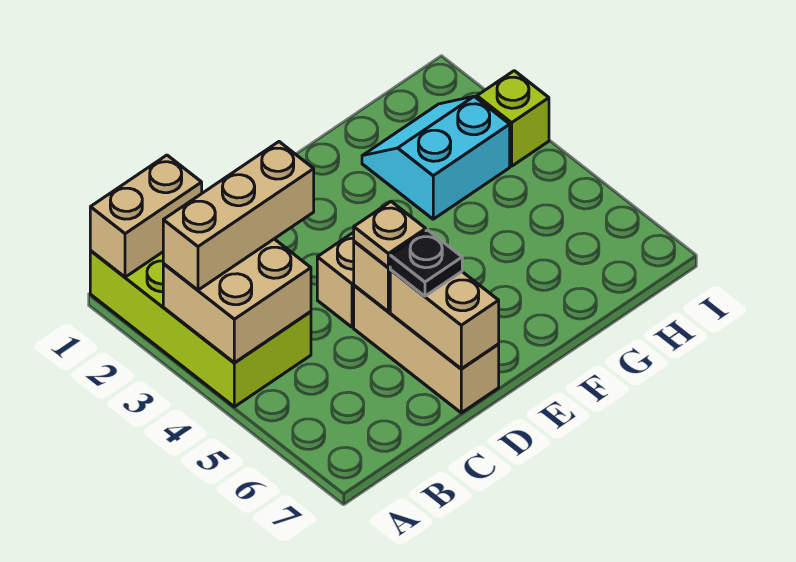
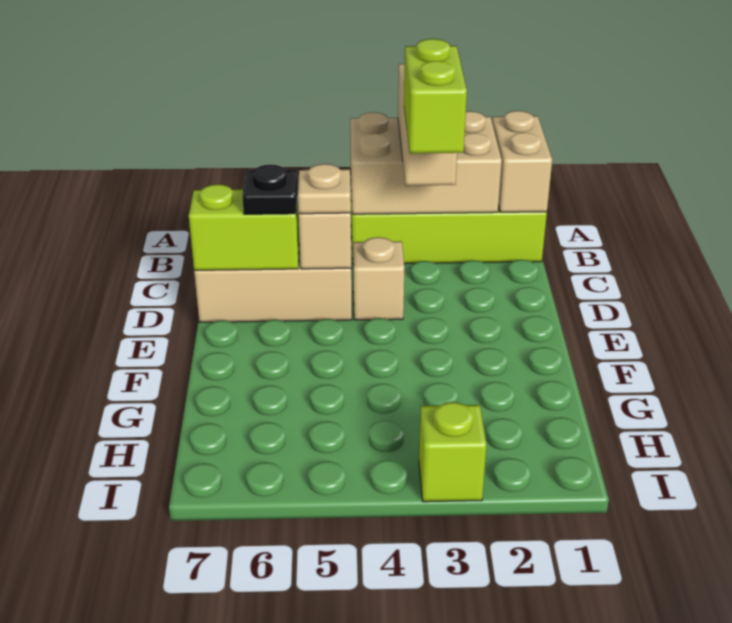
tan 2x2 brick [163,239,311,363] -> tan 2x3 brick [350,111,502,214]
none -> lime 1x2 brick [404,39,467,153]
tan 1x2 brick [390,270,499,369] -> lime 1x2 brick [189,184,299,270]
cyan 2x2 slope [362,97,510,219] -> none

